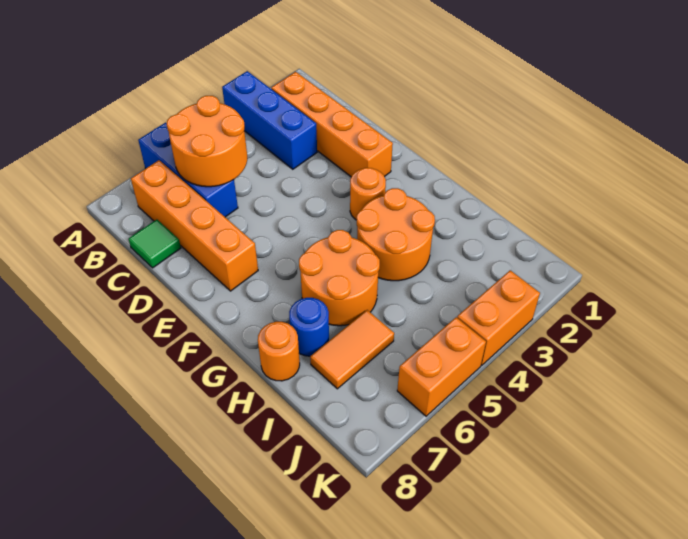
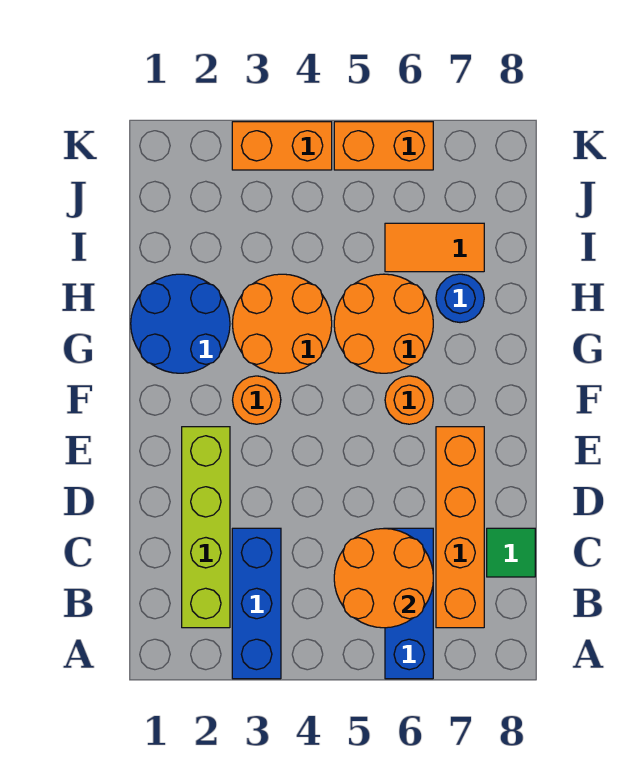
orange 1x4 brick [271,72,393,177] -> lime 1x4 brick [182,427,230,628]
none -> blue 2x2 round brick [131,274,230,373]
orange 1x1 round brick [258,322,300,381] -> orange 1x1 round brick moved to [385,376,433,424]

